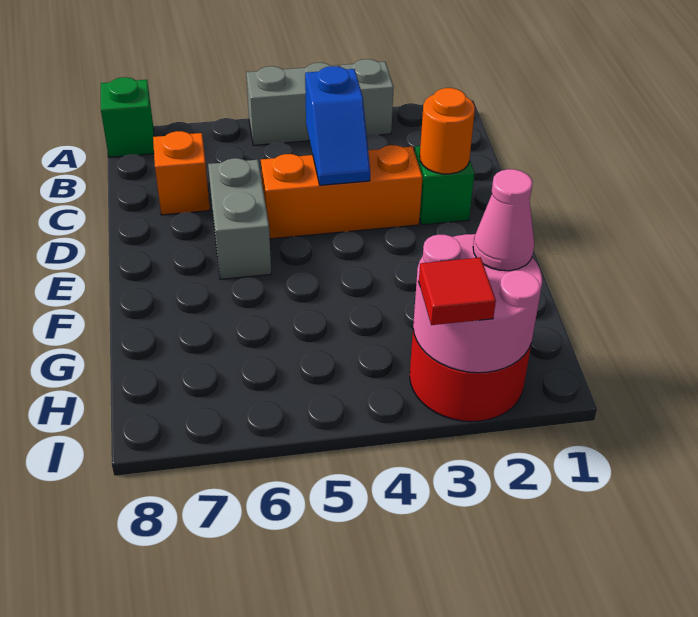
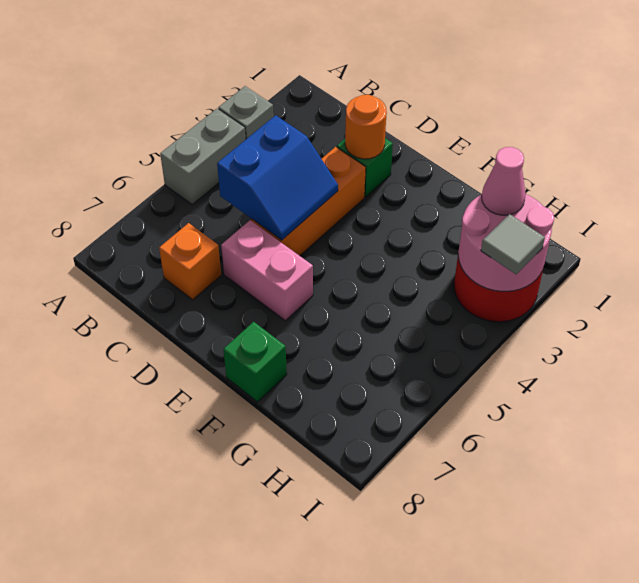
green 1x1 brick [101,77,154,157] -> green 1x1 brick moved to [223,322,287,402]
blue 1x2 slope [305,66,370,185] -> blue 2x2 slope [217,115,338,240]
grey 1x2 brick [208,158,271,279] -> pink 1x2 brick [221,220,313,321]
red 1x1 tile [419,257,496,325] -> grey 1x1 tile [481,214,545,274]

